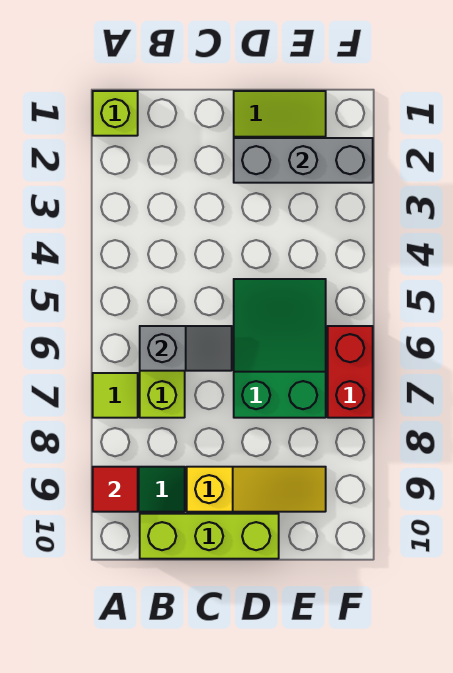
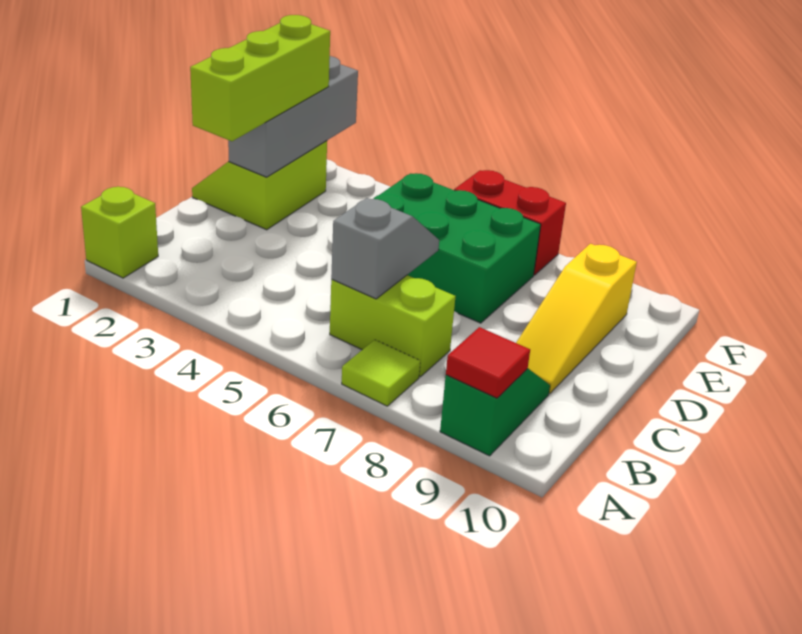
lime 1x3 brick [140,514,279,559] -> lime 1x3 brick moved to [190,15,330,141]
yellow 1x3 slope [187,467,326,512] -> yellow 1x3 slope turned to [516,244,637,394]
green 2x3 slope [234,279,326,418] -> green 2x3 brick [373,173,541,323]

